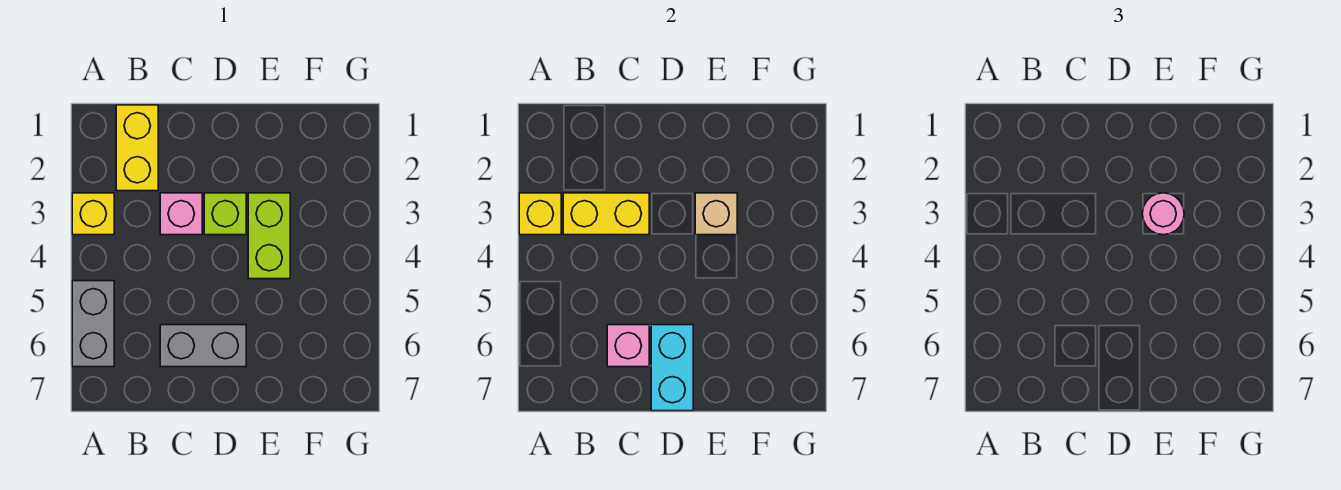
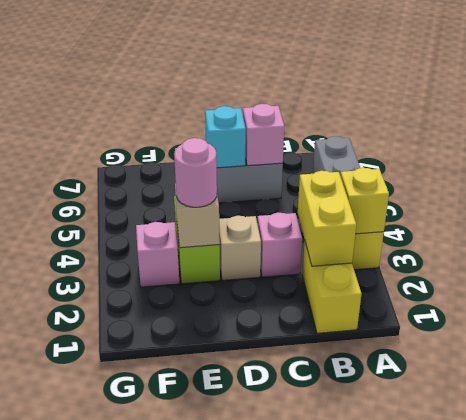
yellow 1x2 brick [563,193,649,235] -> yellow 1x2 brick turned to [298,171,356,266]
lime 1x1 brick [204,193,246,235] -> tan 1x1 brick [219,216,261,280]
cyan 1x2 brick [651,325,693,411] -> cyan 1x1 brick [205,106,246,168]
none -> pink 1x1 brick [136,222,179,287]

